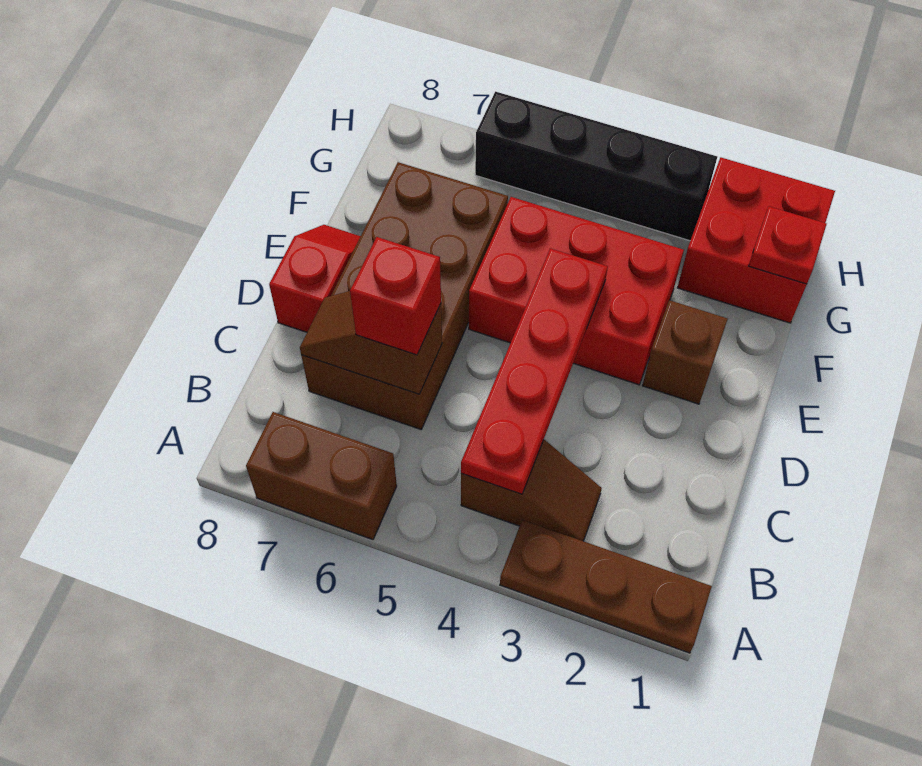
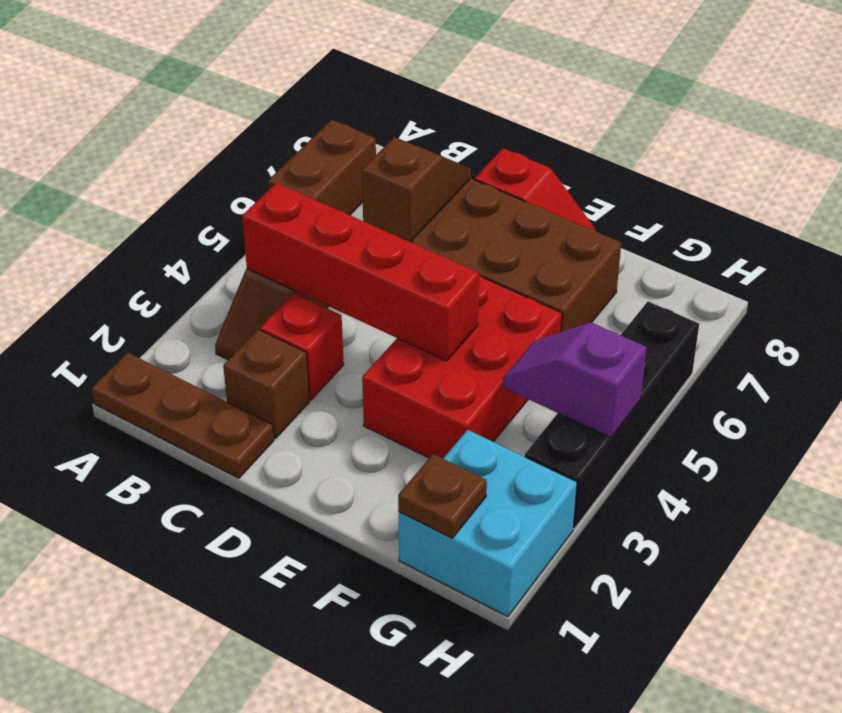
brown 1x3 plate [500,520,712,653] -> brown 1x3 plate turned to [92,353,274,478]
red 1x4 plate [461,248,608,494] -> red 1x4 brick [242,183,479,361]
red 1x1 brick [350,237,441,355] -> red 1x1 brick moved to [260,293,344,400]
brown 1x1 brick [642,300,728,404] -> brown 1x1 brick moved to [223,330,309,439]
red 2x2 brick [677,157,835,323] -> cyan 2x2 brick [399,430,577,617]
red 1x1 plate [749,206,827,284] -> brown 1x1 plate [398,454,487,538]
none -> purple 1x2 slope [503,323,647,437]

